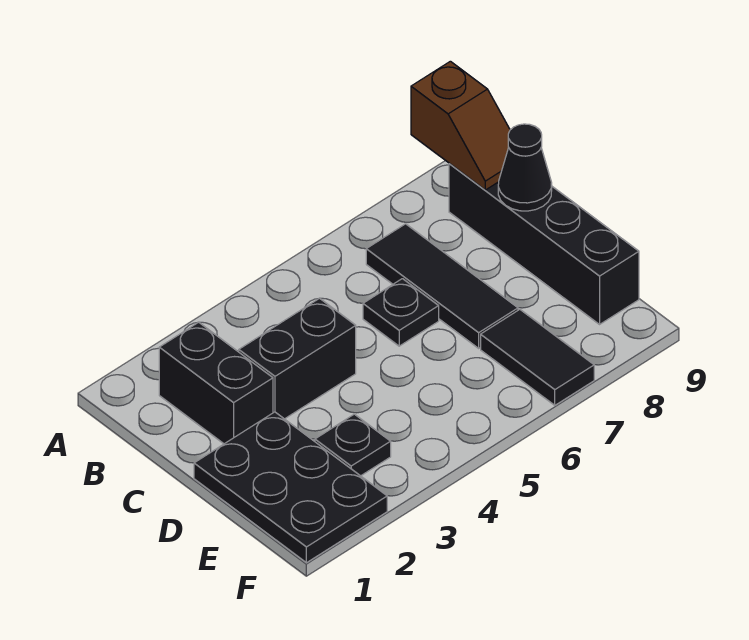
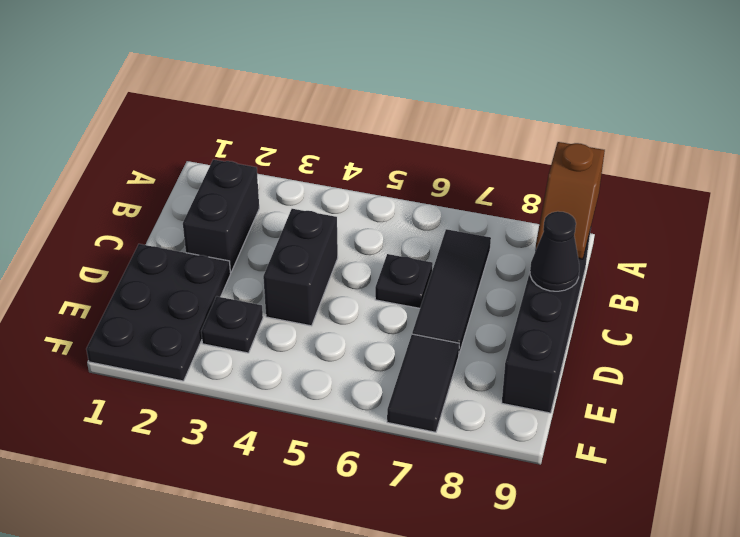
black 1x2 brick [239,298,356,419] -> black 1x2 brick turned to [263,209,338,326]

